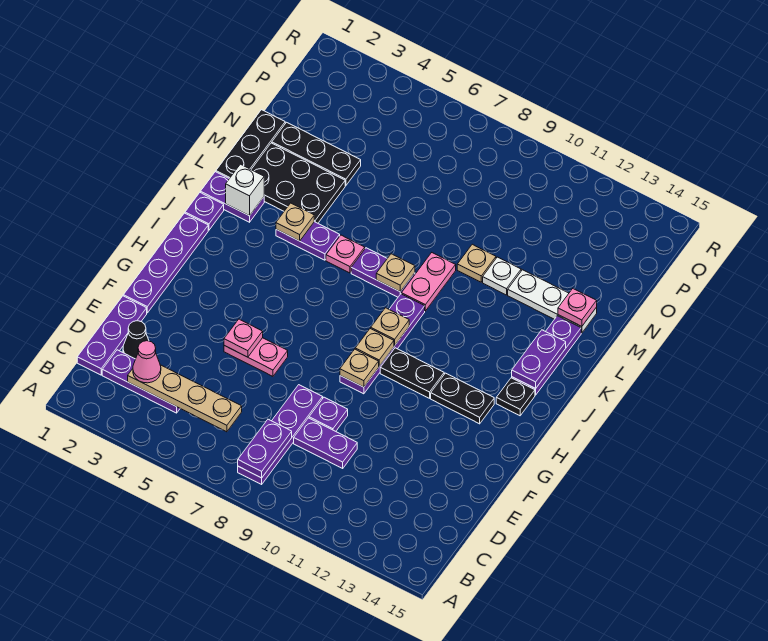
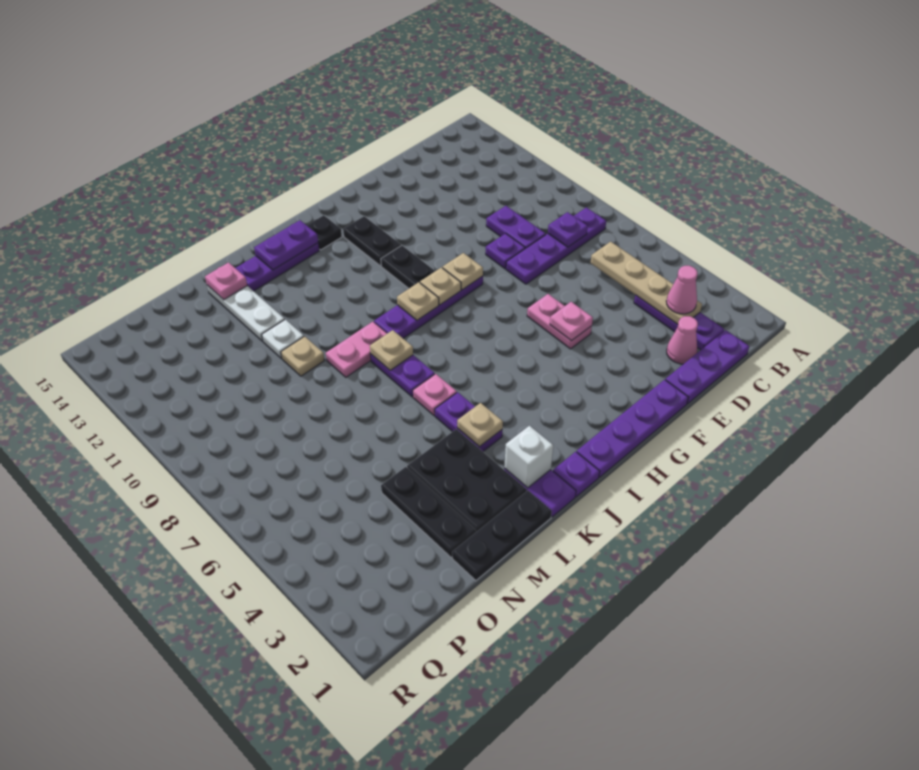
purple 1x2 plate [238,419,292,478] -> purple 1x1 plate [548,212,588,247]
black 1x1 cone [123,321,149,359] -> pink 1x1 cone [667,316,698,364]

